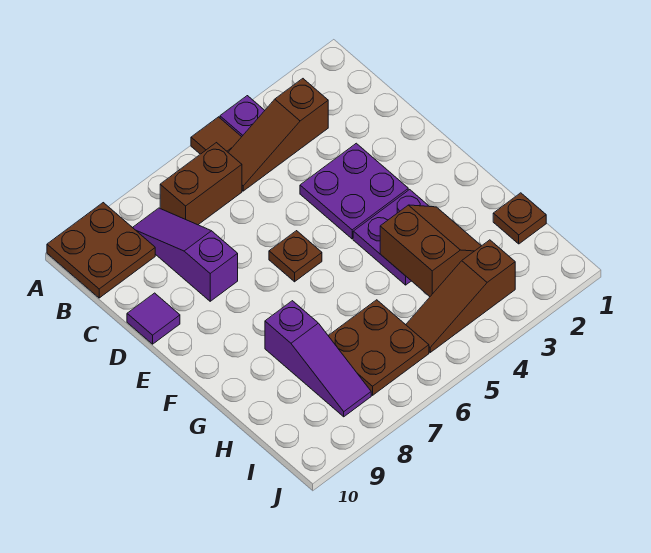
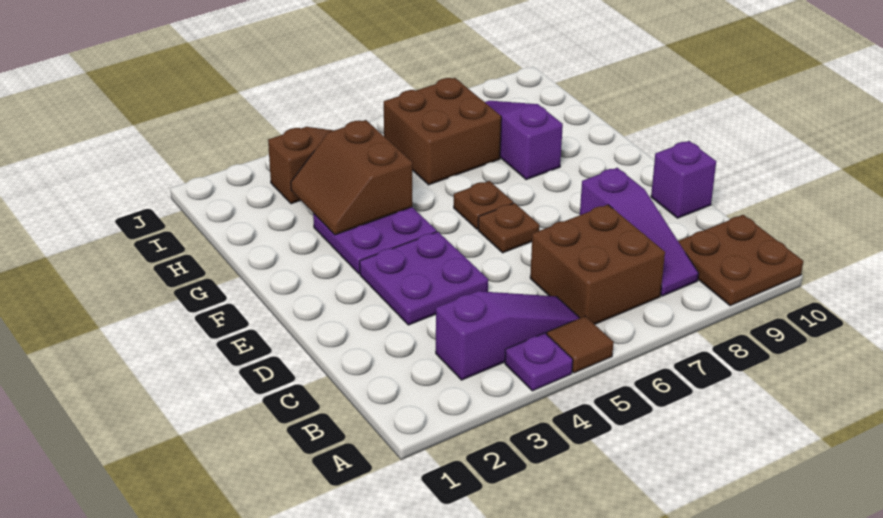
brown 1x3 slope [228,79,328,191] -> purple 1x3 slope [436,291,579,380]
brown 1x2 brick [160,143,242,225] -> brown 2x2 brick [530,205,665,324]
purple 1x1 tile [127,293,180,344] -> purple 1x1 brick [651,141,716,218]
brown 1x1 plate [493,193,546,244] -> brown 1x1 plate moved to [454,181,513,229]
brown 2x2 plate [328,300,429,395] -> brown 2x2 brick [384,78,501,185]

